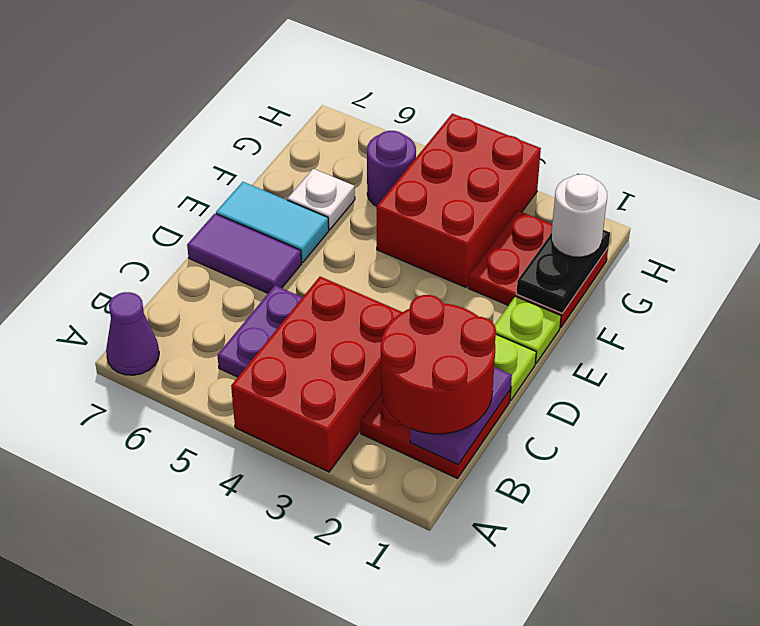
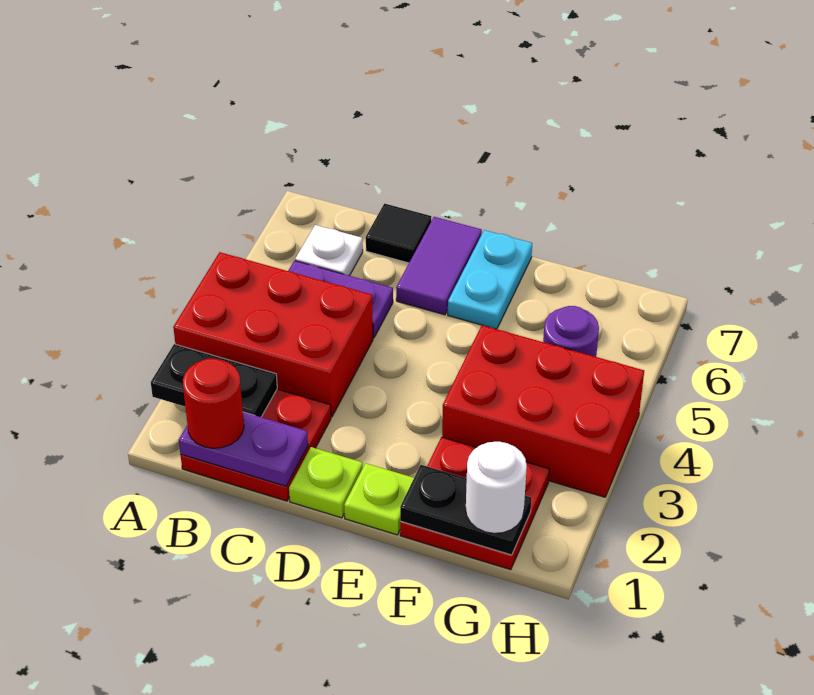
none -> black 1x2 plate [151,344,277,417]
purple 1x1 cone [106,292,159,375] -> none
red 2x2 round brick [381,295,496,434] -> red 1x1 round brick [183,358,244,448]
none -> black 1x1 tile [366,204,431,263]
cyan 1x2 tile [216,182,329,263] -> cyan 1x2 plate [448,230,532,329]
white 1x1 plate [288,169,355,230] -> white 1x1 plate moved to [295,225,363,276]

